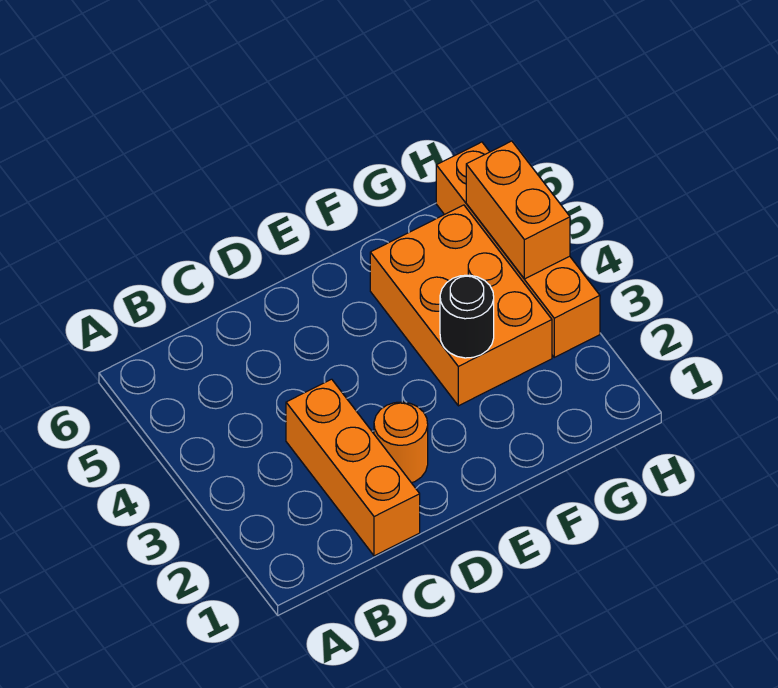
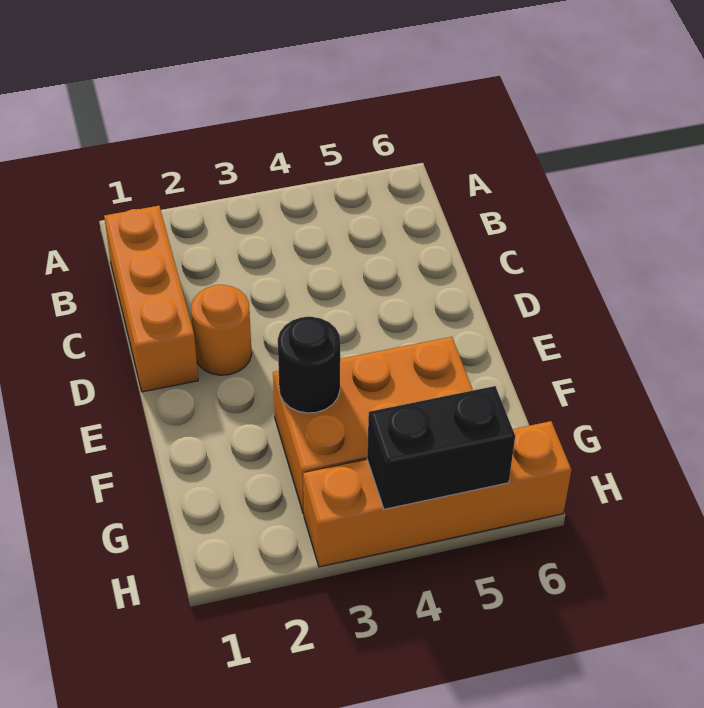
orange 1x3 brick [286,379,420,556] -> orange 1x3 brick turned to [104,206,198,392]
orange 1x2 brick [466,141,570,279] -> black 1x2 brick [367,386,515,509]

